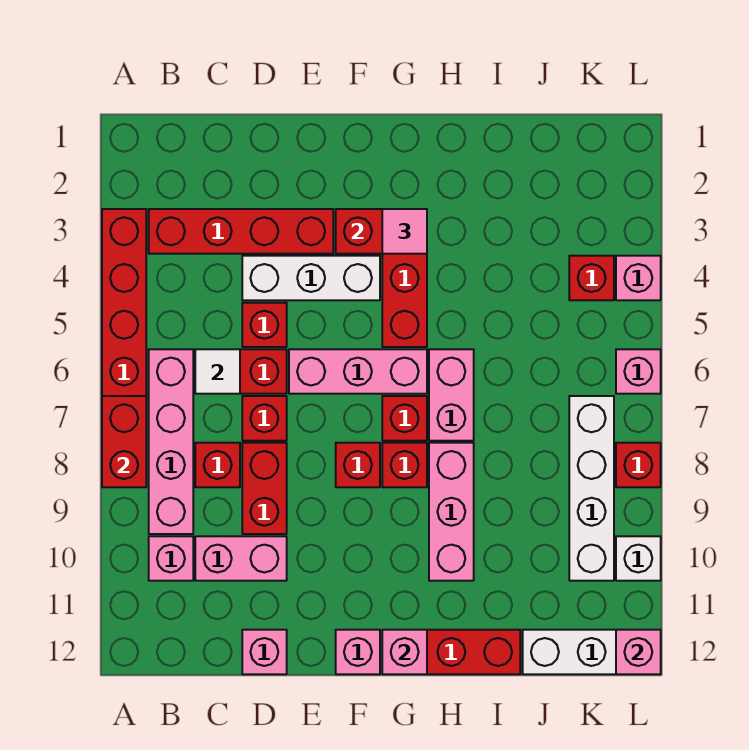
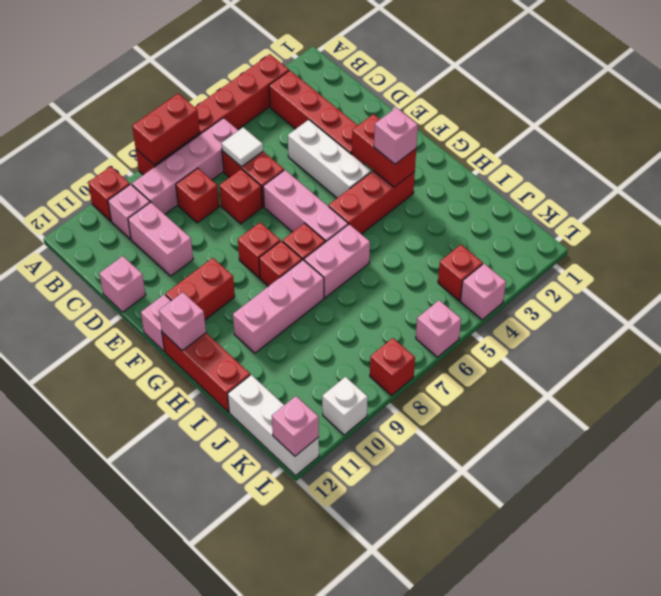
red 1x1 brick [242,303,287,347] -> red 1x1 brick moved to [88,167,130,221]
red 1x2 brick [242,443,287,534] -> red 1x2 brick moved to [166,258,235,320]
pink 1x1 tile [382,209,427,254] -> pink 1x1 brick [374,108,418,164]
white 1x4 brick [569,396,614,581] -> none

